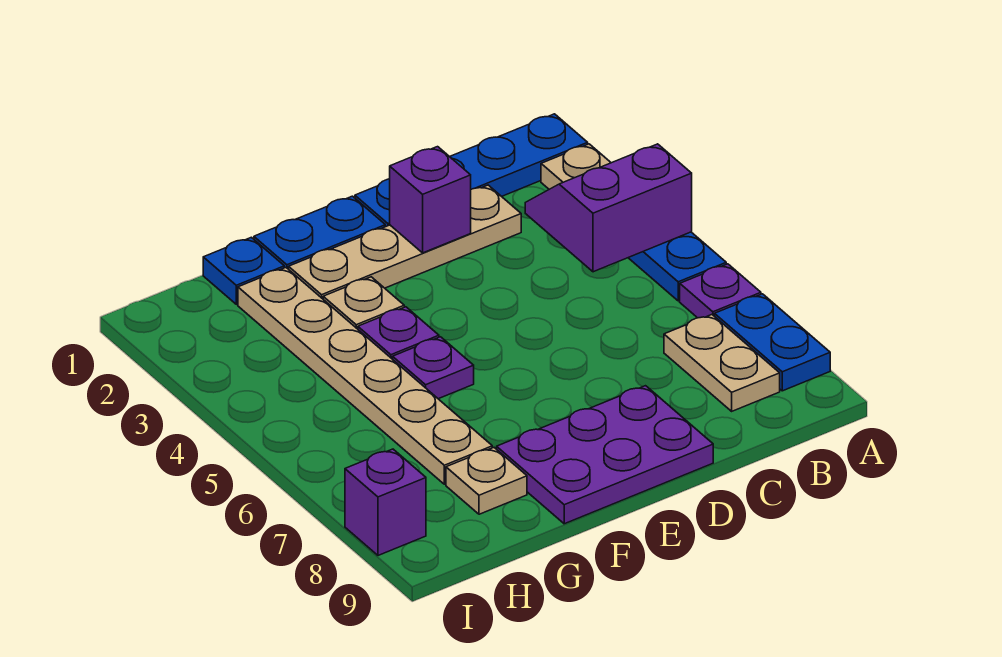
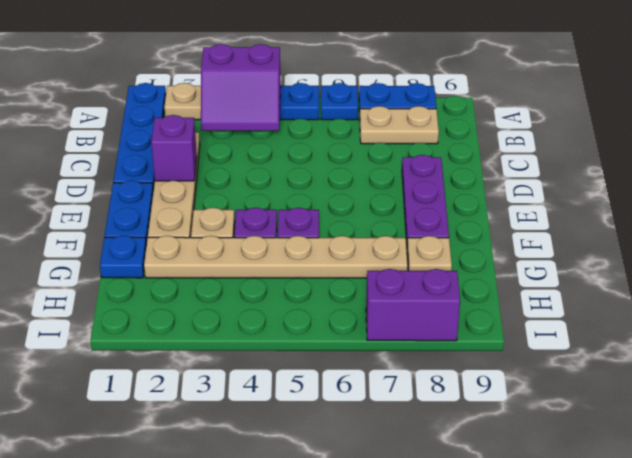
purple 2x2 slope [525,144,692,272] -> purple 2x2 slope turned to [201,44,281,131]
purple 1x1 plate [680,264,761,318] -> blue 1x1 plate [321,83,358,120]
purple 2x3 plate [497,386,713,524] -> purple 1x3 plate [402,155,449,244]
purple 1x1 brick [345,449,426,555] -> purple 1x2 brick [366,269,460,341]

